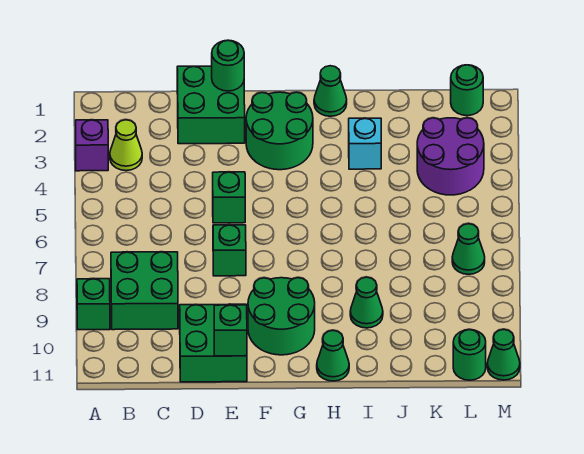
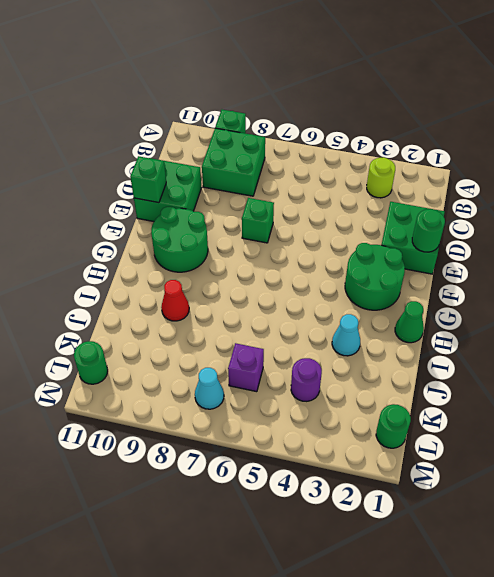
purple 1x1 brick [76,120,108,171] -> purple 1x1 brick moved to [228,343,264,392]
lime 1x1 cone [110,120,142,171] -> lime 1x1 round brick [367,157,395,198]
green 1x1 brick [213,172,245,223] -> none
green 1x1 cone [317,331,349,381] -> none
cyan 1x1 brick [349,118,381,169] -> cyan 1x1 cone [332,314,360,356]
green 1x1 cone [350,277,383,328] -> red 1x1 cone [161,280,189,321]
purple 2x2 round brick [417,118,484,195] -> purple 1x1 round brick [291,358,322,401]
green 1x1 cone [452,224,485,274] -> cyan 1x1 cone [195,368,224,409]
green 1x1 cone [487,330,520,380] -> none

